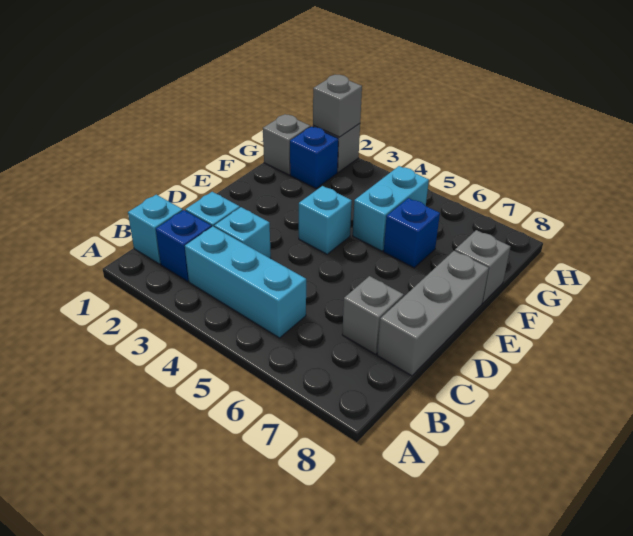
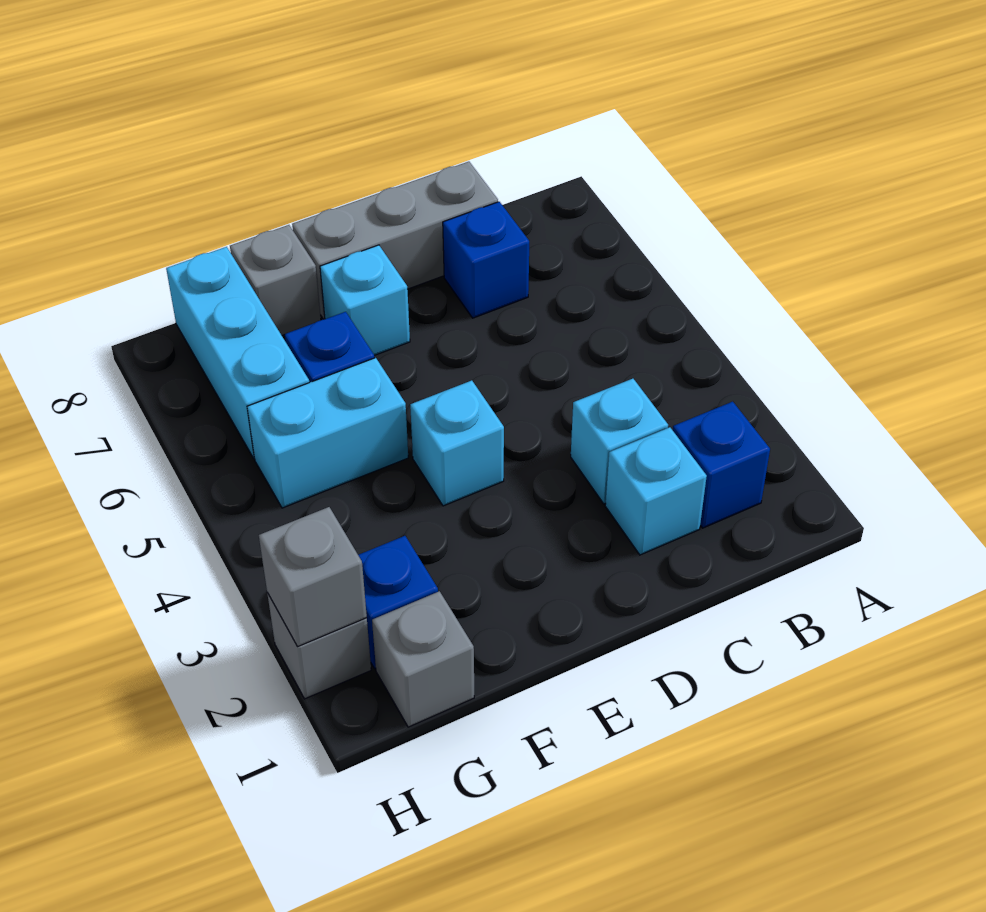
cyan 1x1 brick [128,195,183,264] -> cyan 1x1 brick moved to [320,245,410,355]
cyan 1x3 brick [185,226,306,338] -> cyan 1x3 brick moved to [166,247,309,459]
grey 1x1 brick [342,276,404,354] -> blue 1x1 brick [443,202,529,318]

